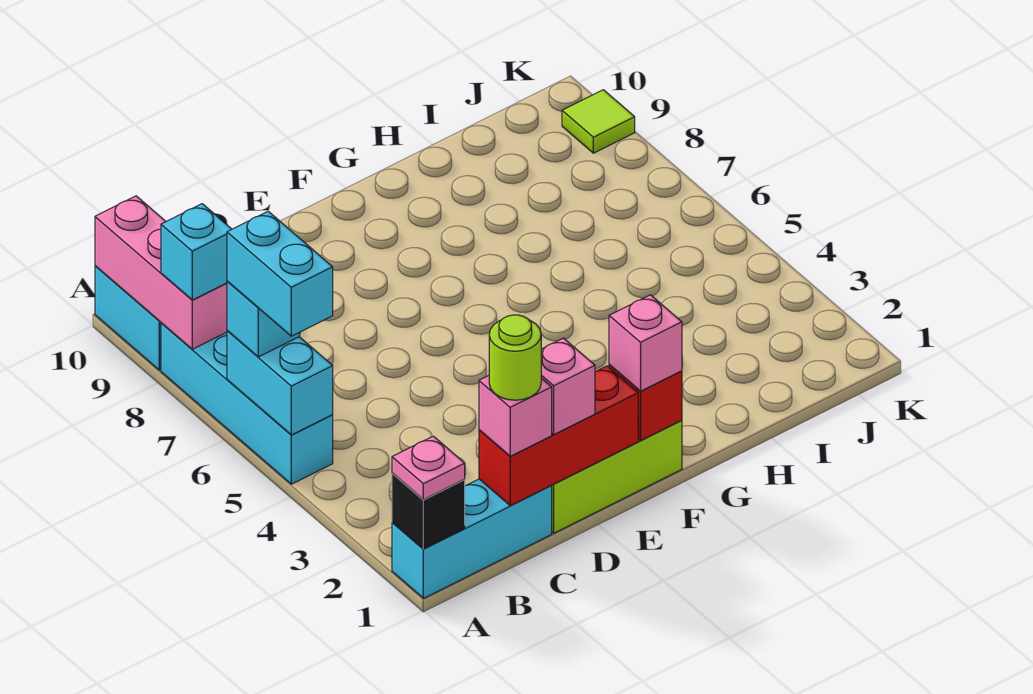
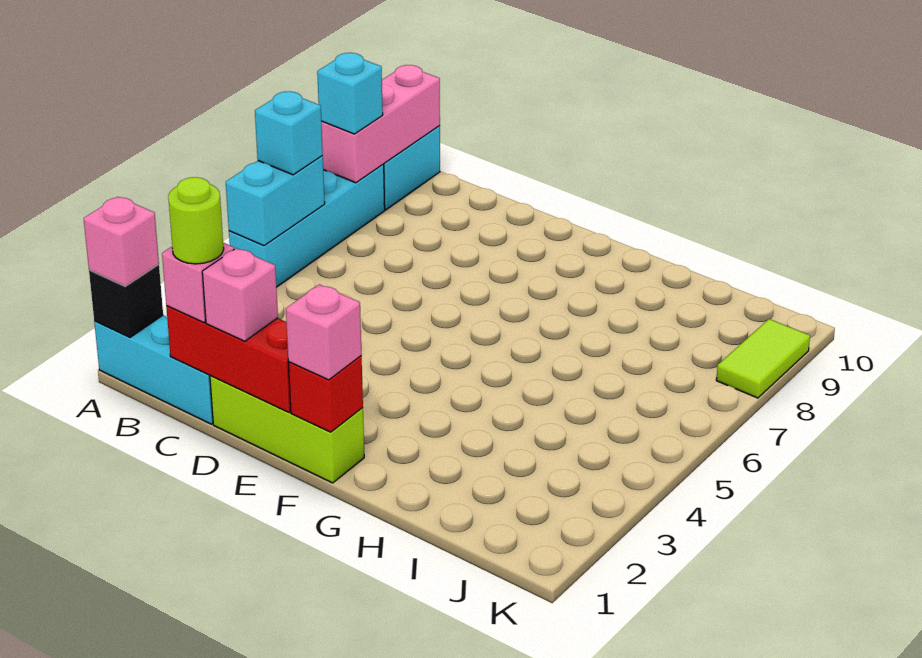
pink 1x1 plate [392,436,465,500] -> pink 1x1 brick [84,197,159,286]
cyan 1x2 brick [227,211,333,336] -> none
lime 1x1 tile [562,90,635,153] -> lime 1x2 tile [716,319,810,398]

